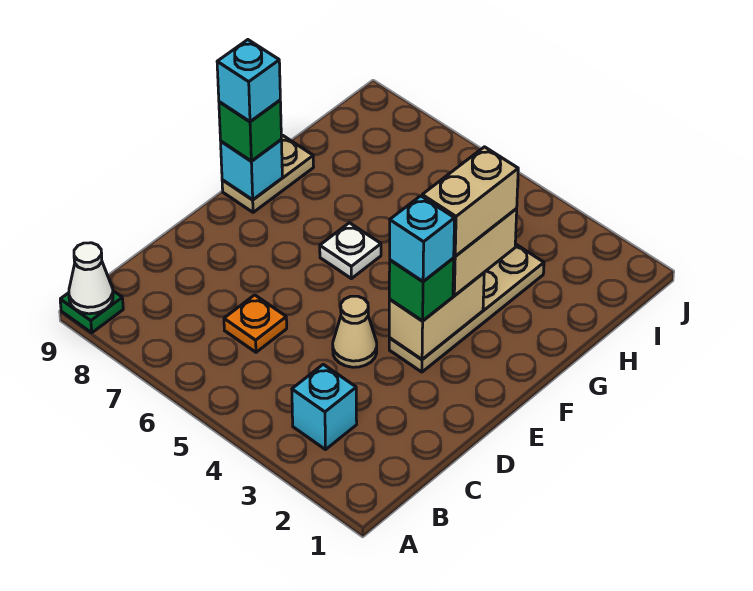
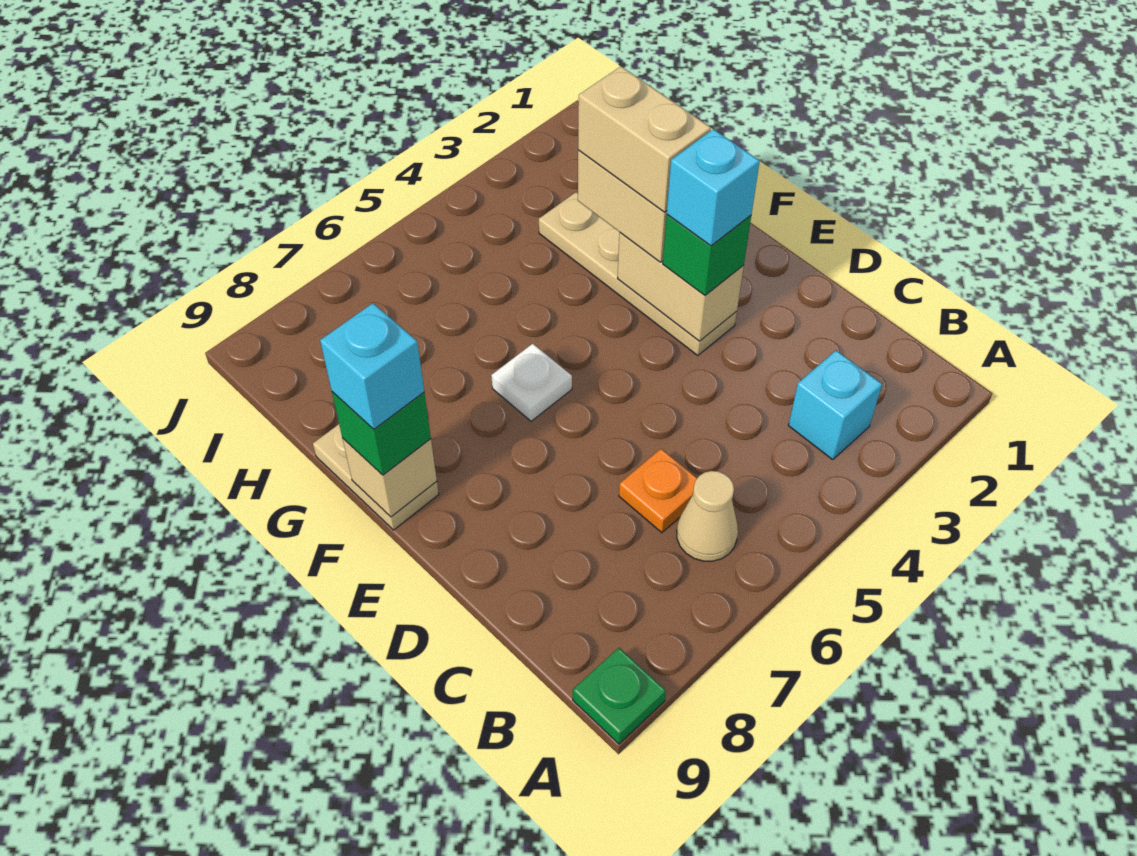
white 1x1 cone [69,243,113,314] -> none
tan 1x1 cone [333,296,377,367] -> tan 1x1 cone moved to [677,471,738,561]
cyan 1x1 brick [221,140,282,200] -> tan 1x1 brick [343,439,437,517]

